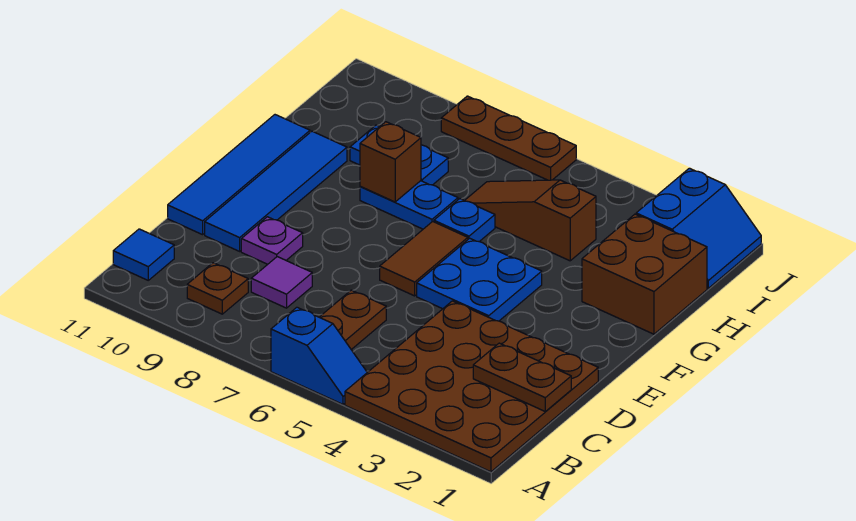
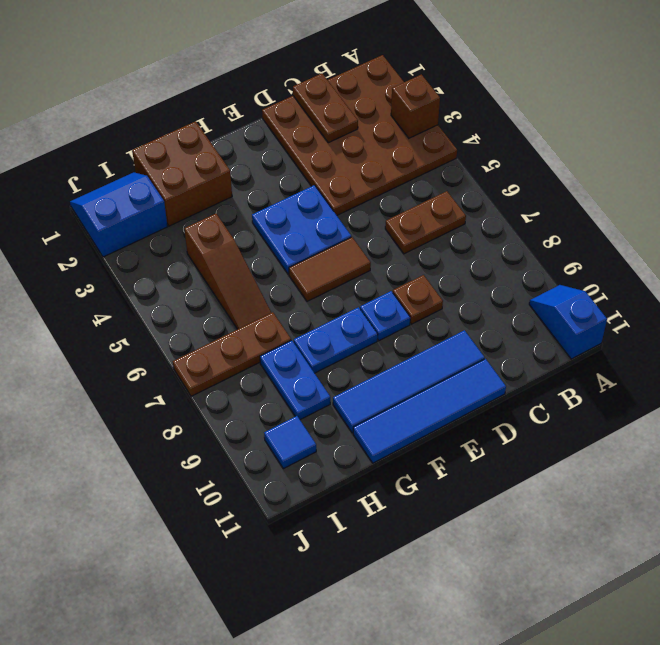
blue 1x2 slope [271,307,367,404] -> blue 1x2 slope moved to [529,285,607,359]
brown 1x1 plate [187,263,248,314] -> brown 1x1 plate moved to [393,275,443,324]
blue 1x1 tile [113,229,174,280] -> blue 1x1 tile moved to [264,416,316,469]
purple 1x1 tile [251,257,312,308] -> none
purple 1x1 plate [241,217,303,264] -> none
blue 1x1 plate [434,199,495,242] -> blue 1x1 plate moved to [360,291,410,341]
blue 1x2 plate [360,181,458,229] -> blue 1x2 plate turned to [294,307,378,373]
brown 1x1 brick [360,122,421,202] -> brown 1x1 brick moved to [391,75,440,138]
brown 1x3 plate [441,96,576,180] -> brown 1x3 plate turned to [173,312,291,396]

